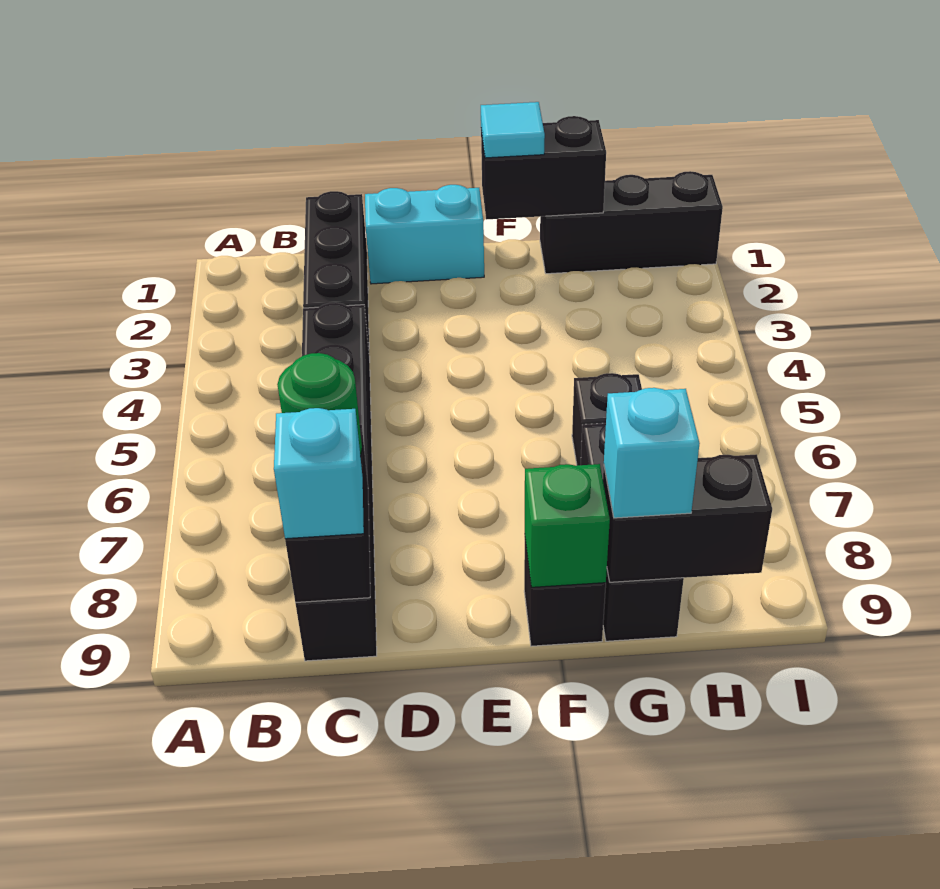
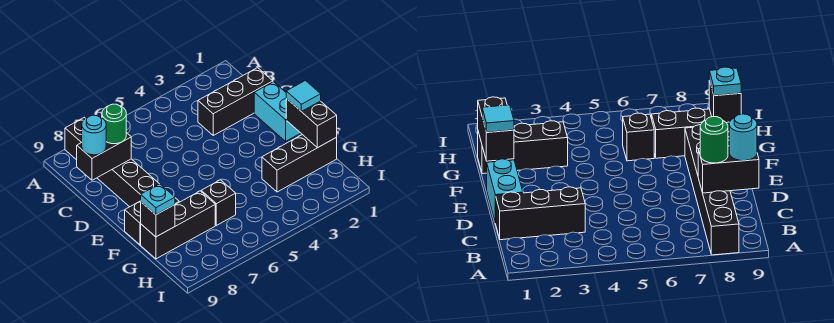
black 1x6 brick [295,303,377,661] -> black 1x6 brick turned to [65,117,179,207]
cyan 1x1 brick [274,408,364,539] -> cyan 1x1 round brick [82,115,106,155]
green 1x1 brick [525,464,610,587] -> none
black 1x3 brick [540,171,723,274] -> black 1x3 brick turned to [262,135,337,192]
black 1x2 brick [603,454,772,582] -> black 1x1 brick [141,202,175,237]
cyan 1x1 brick [604,388,700,518] -> cyan 1x1 plate [141,184,175,215]

